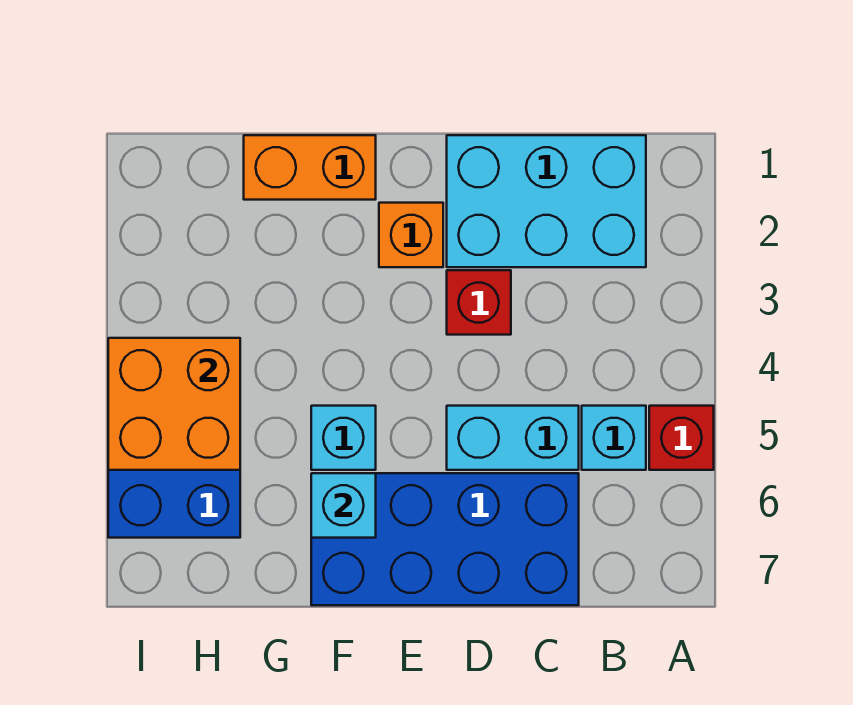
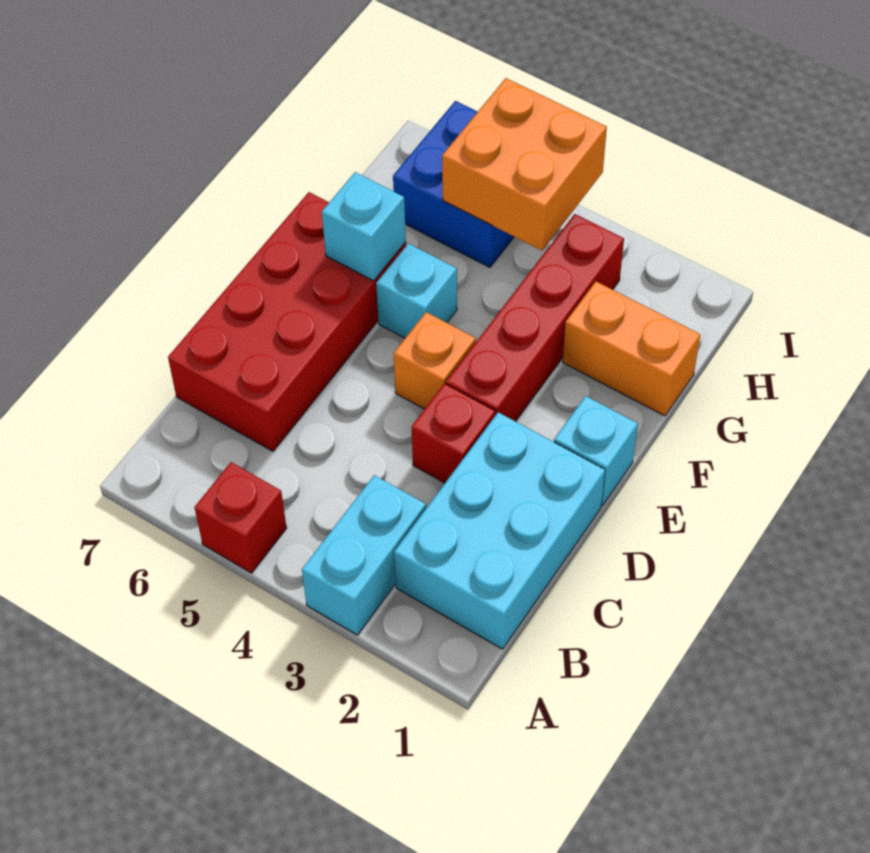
cyan 1x1 brick [582,406,646,470] -> cyan 1x1 brick moved to [554,396,638,506]
cyan 1x2 brick [447,406,579,470] -> cyan 1x2 brick moved to [302,475,426,635]
blue 2x4 brick [311,473,579,605] -> red 2x4 brick [168,192,406,451]
orange 1x1 brick [379,203,443,267] -> orange 1x1 brick moved to [394,312,476,409]
none -> red 1x4 brick [446,214,624,421]
orange 1x2 brick [244,135,376,200] -> orange 1x2 brick turned to [563,282,700,416]

